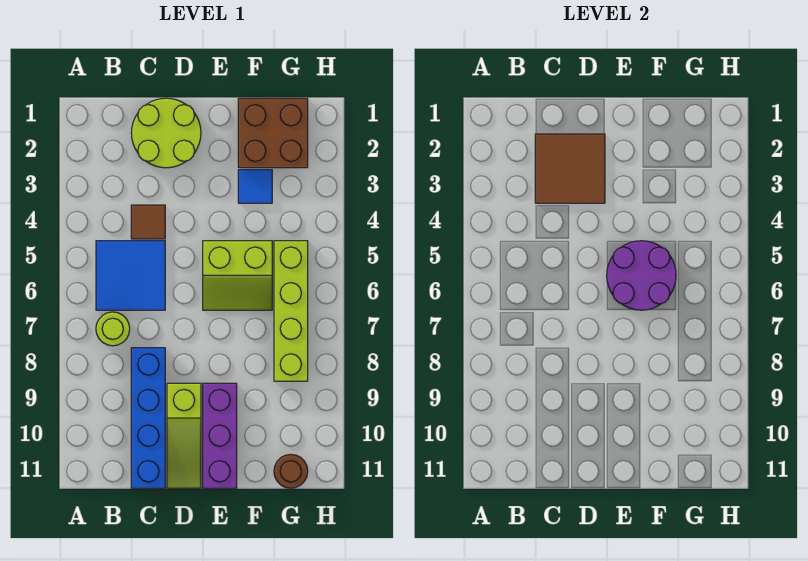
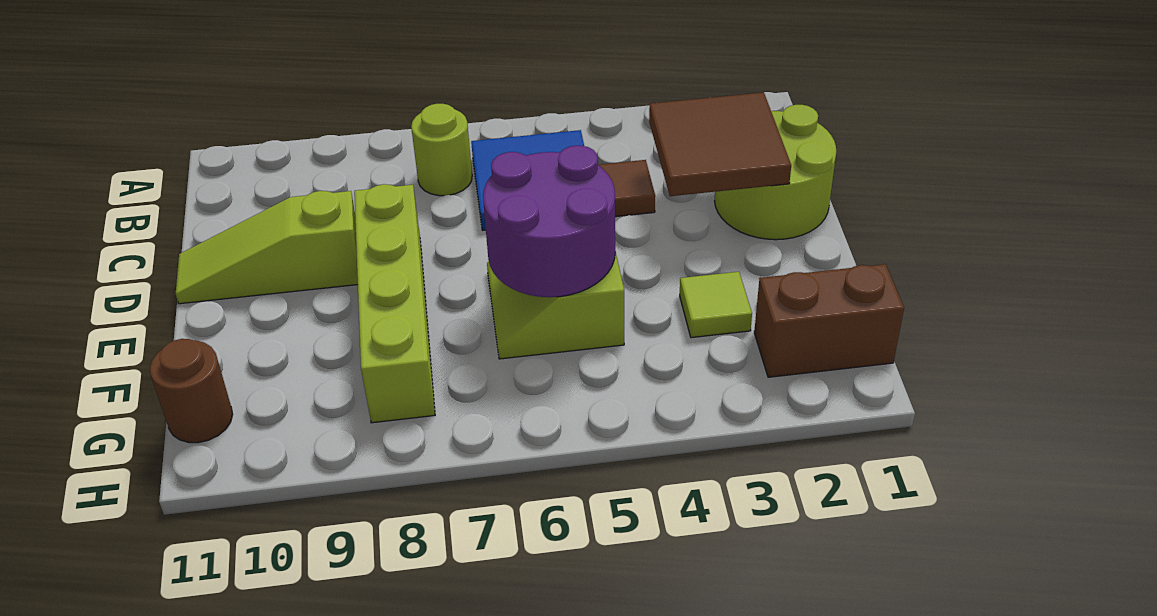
blue 1x4 brick [131,348,165,488] -> none
purple 1x3 brick [203,383,237,488] -> none
brown 2x2 brick [238,98,308,168] -> brown 1x2 brick [754,264,904,377]
blue 1x1 tile [238,170,272,203] -> lime 1x1 tile [680,272,752,338]
lime 1x4 brick [274,241,308,381] -> lime 1x4 brick turned to [354,184,435,423]

